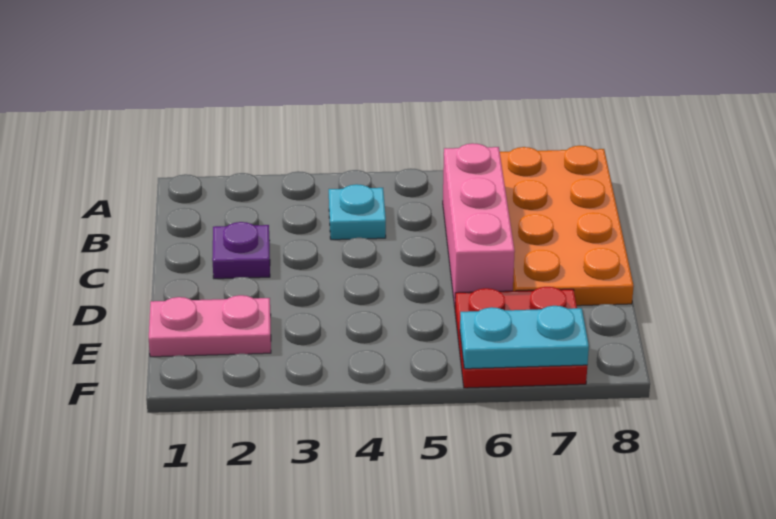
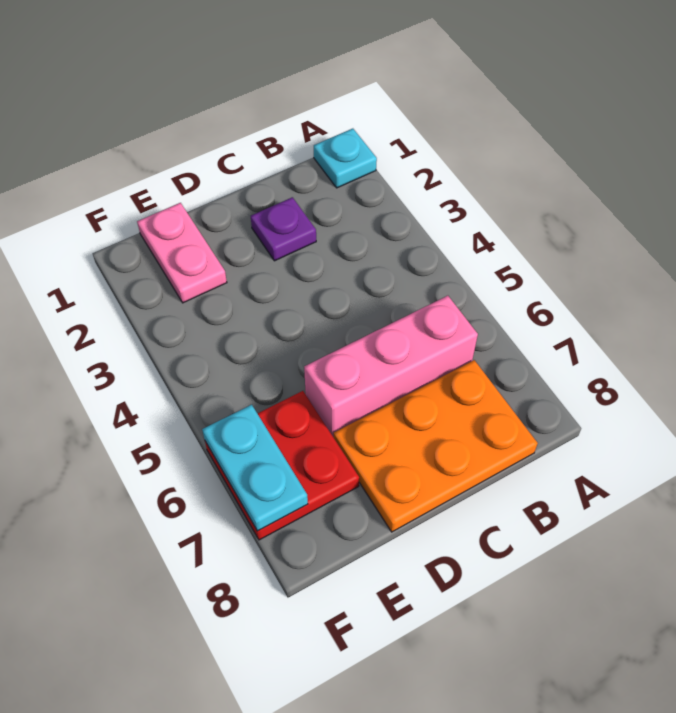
orange 2x4 plate [500,146,634,306] -> orange 2x3 plate [334,360,538,532]
cyan 1x1 plate [329,184,386,240] -> cyan 1x1 plate moved to [314,129,377,188]

